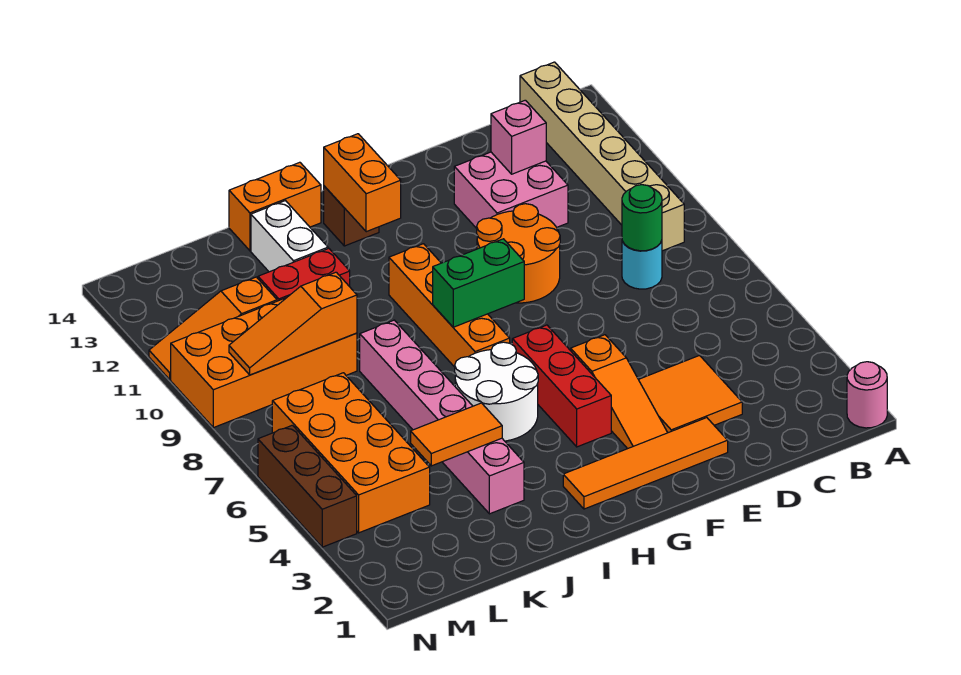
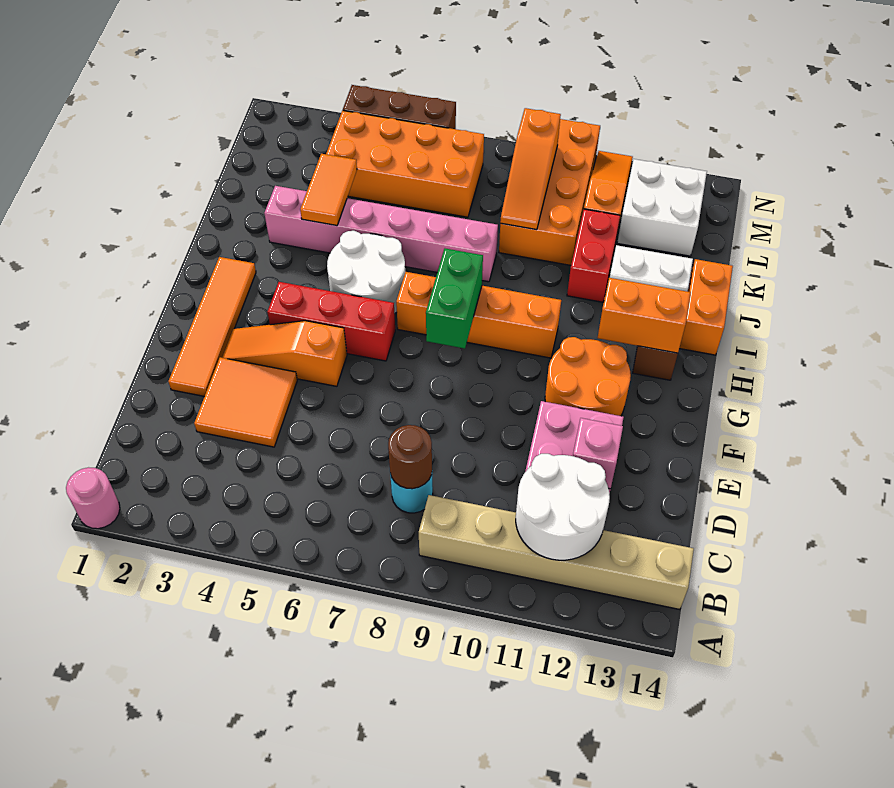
none -> white 2x2 round brick [516,454,610,560]
green 1x1 round brick [622,185,662,251] -> brown 1x1 round brick [388,425,432,489]
orange 2x2 round brick [477,204,560,303] -> orange 2x2 round brick moved to [545,337,631,416]
orange 1x3 slope [229,272,357,375] -> orange 1x3 slope turned to [500,108,561,230]
none -> white 2x2 brick [617,159,707,256]

